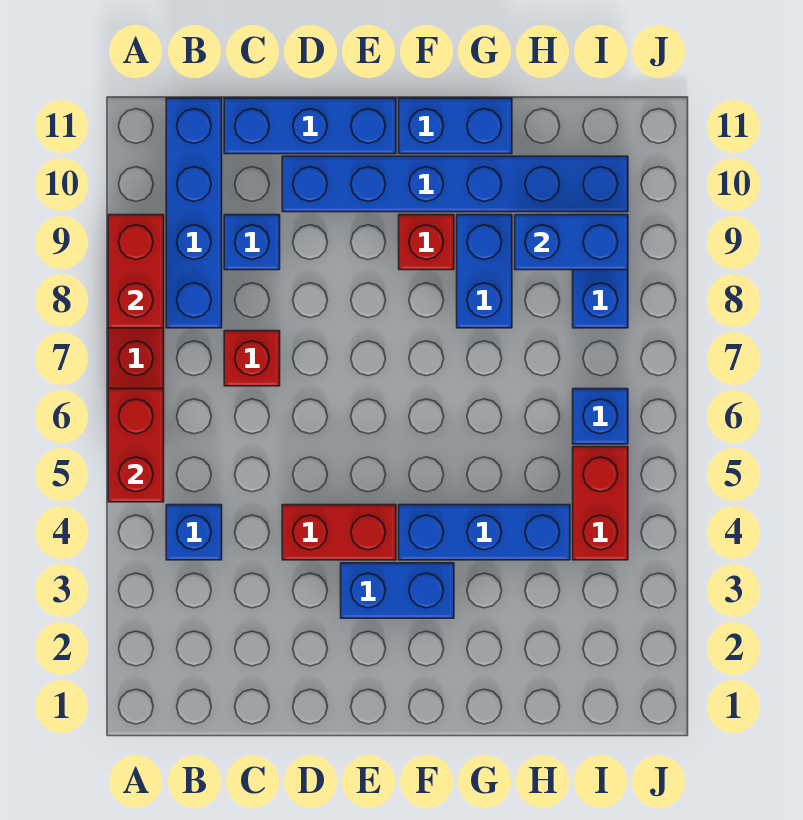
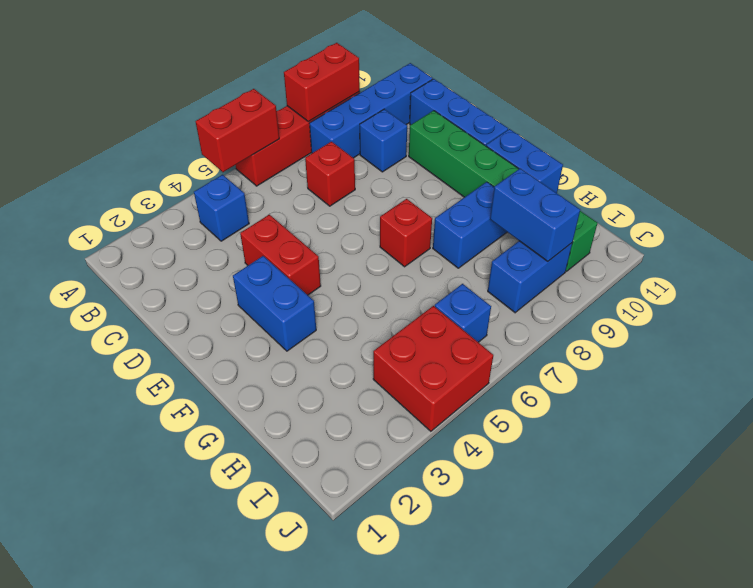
blue 1x6 brick [282,156,628,212] -> green 1x6 brick [409,111,597,271]
blue 1x3 brick [399,505,570,560] -> none
red 1x1 brick [399,215,454,270] -> red 1x1 brick moved to [380,199,432,267]
red 1x2 brick [573,447,628,560] -> red 2x2 brick [373,306,493,431]

